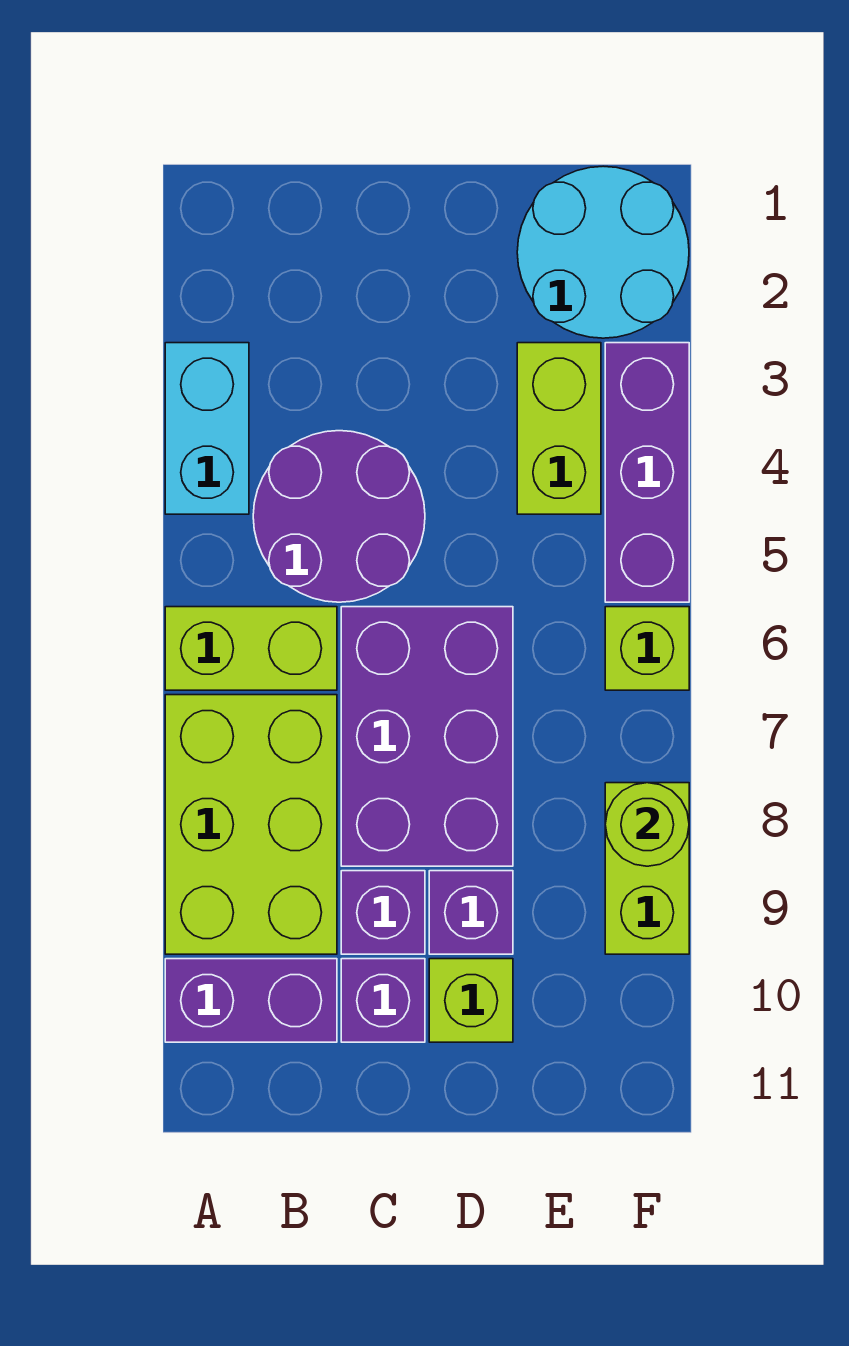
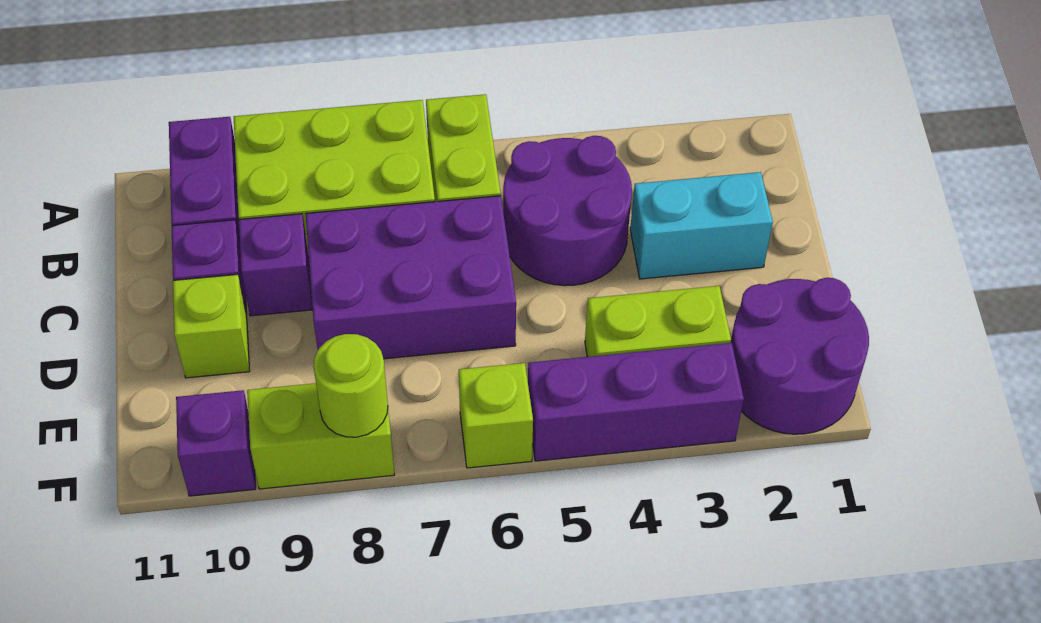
cyan 1x2 brick [165,343,249,514] -> cyan 1x2 brick moved to [630,172,773,279]
purple 1x1 brick [429,871,513,954] -> purple 1x1 brick moved to [176,390,256,496]
cyan 2x2 round brick [517,166,689,338] -> purple 2x2 round brick [731,278,869,434]

